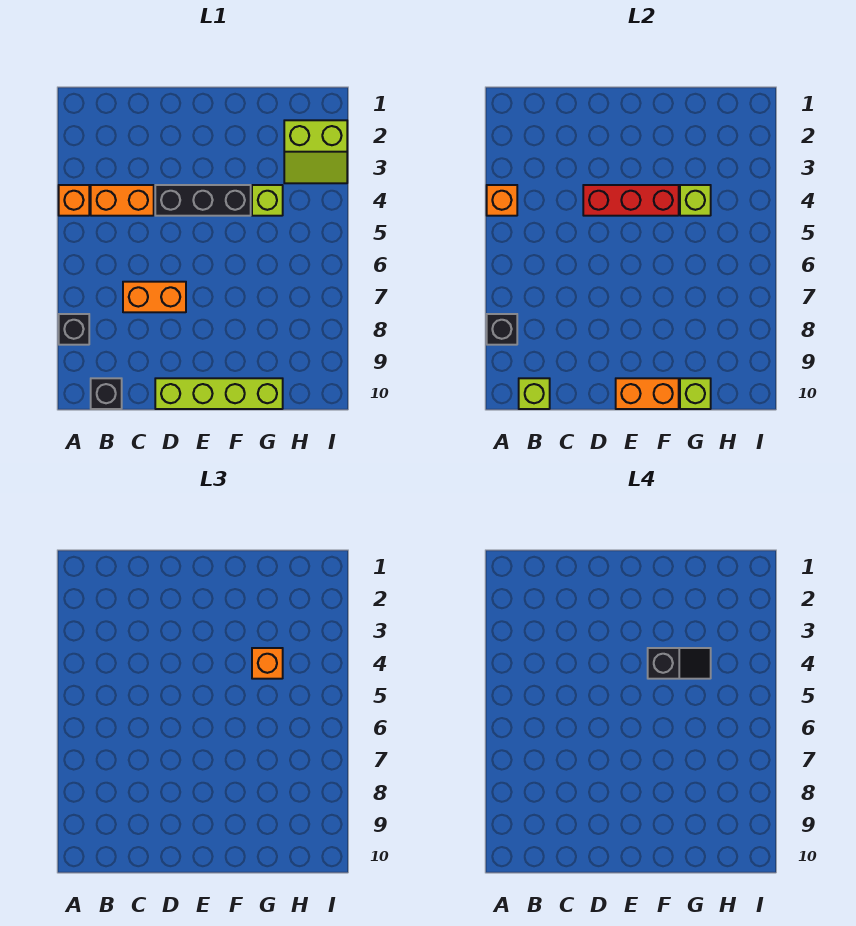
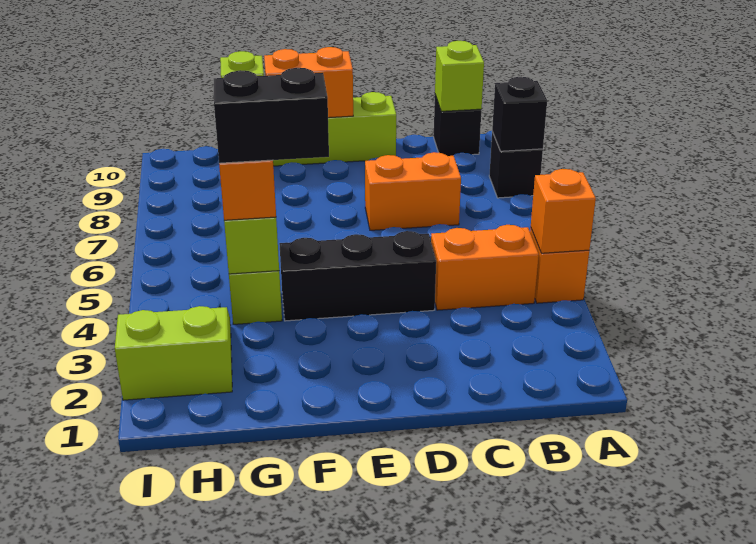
red 1x3 brick [583,185,679,216] -> none
black 1x2 slope [648,648,711,679] -> black 1x2 brick [214,68,329,163]

